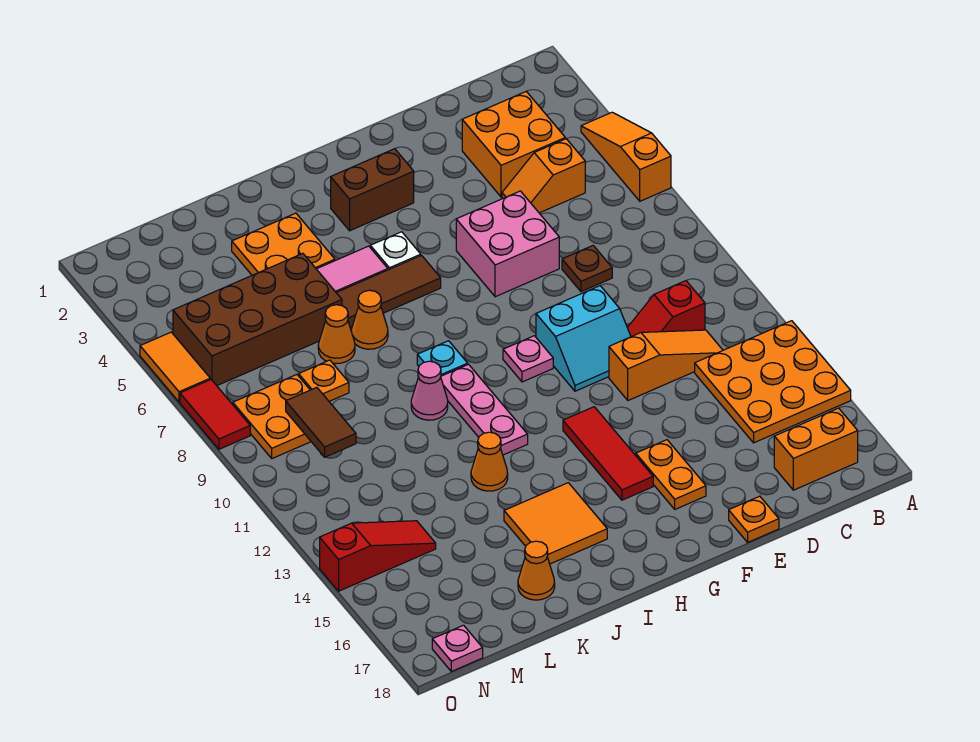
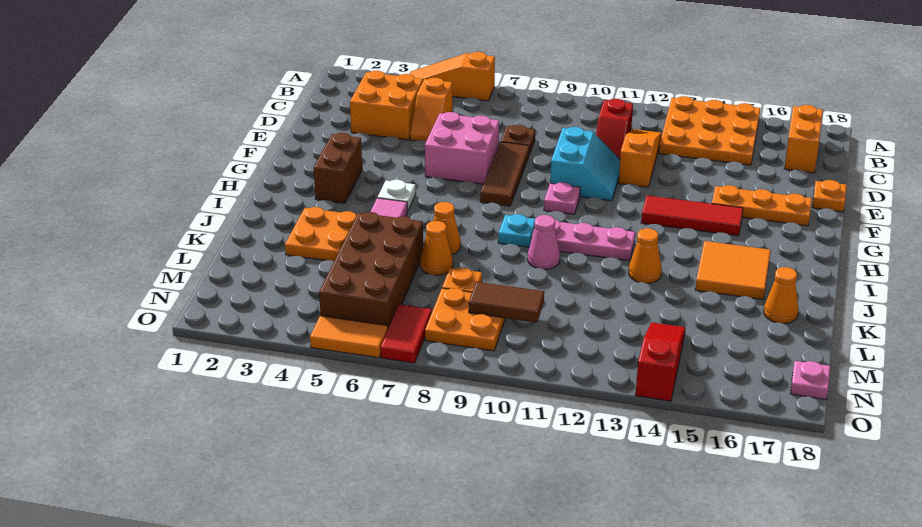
orange 1x2 plate [636,440,706,509] -> orange 1x3 plate [712,185,812,226]
brown 1x3 tile [336,255,441,328] -> brown 1x3 tile moved to [480,142,529,206]
red 1x2 tile [180,380,250,449] -> red 1x2 tile turned to [380,304,432,363]

